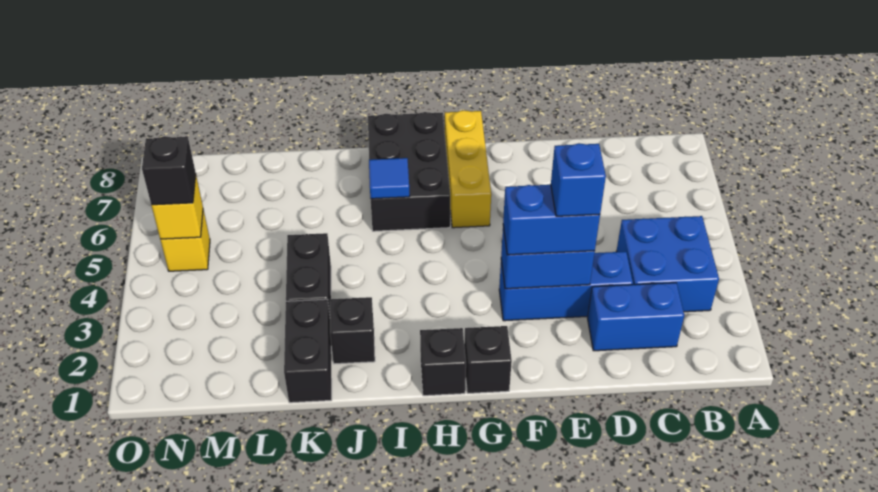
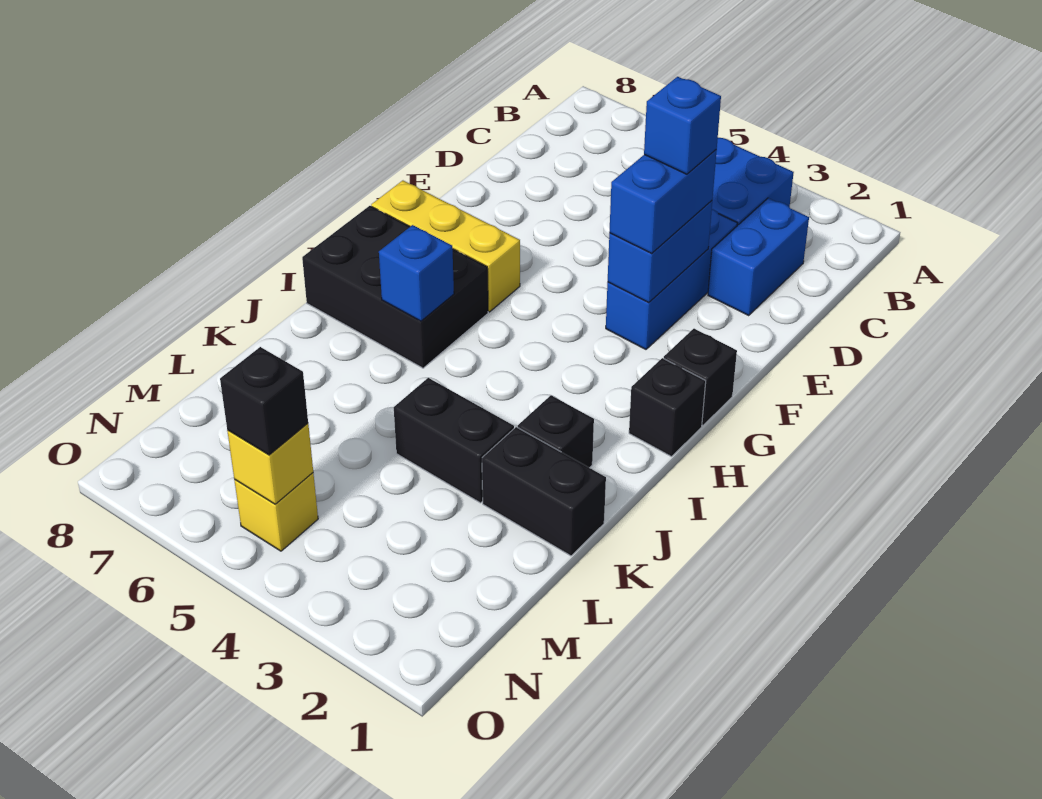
blue 1x1 tile [369,158,410,199] -> blue 1x1 brick [379,225,454,321]

